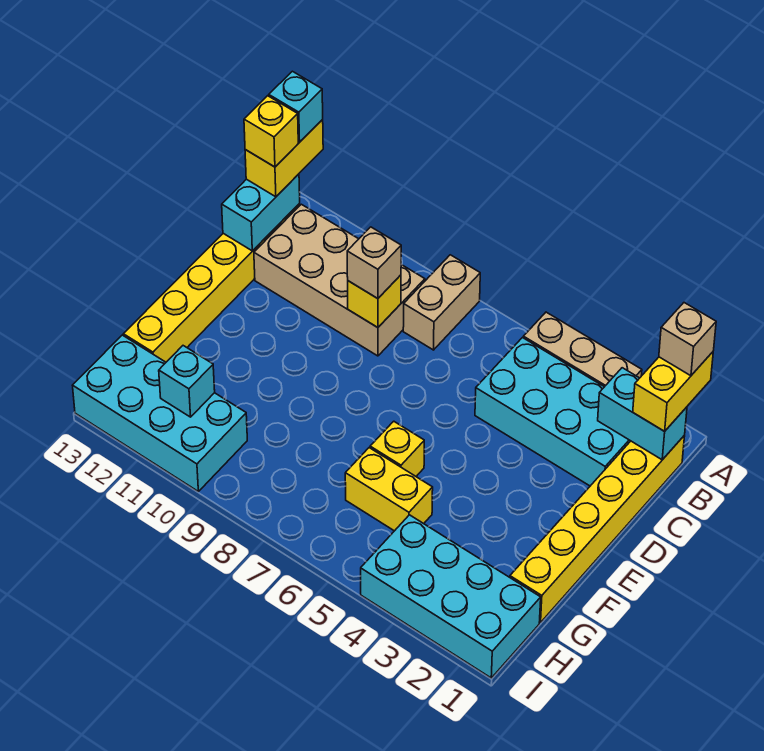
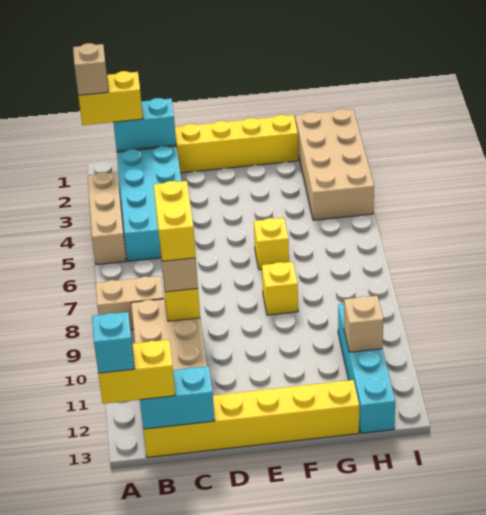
cyan 1x2 brick [598,368,687,460] -> cyan 1x2 brick turned to [113,98,176,151]
yellow 1x1 brick [244,96,298,167] -> yellow 1x1 brick moved to [262,262,298,315]
yellow 1x2 brick [345,448,433,531] -> yellow 1x2 brick moved to [154,181,196,261]
cyan 2x4 brick [361,515,541,678] -> tan 2x4 brick [295,109,374,220]
cyan 2x4 brick [72,335,247,491] -> cyan 1x4 brick [338,304,395,433]
cyan 1x1 brick [159,346,215,417] -> tan 1x1 brick [344,296,383,352]

